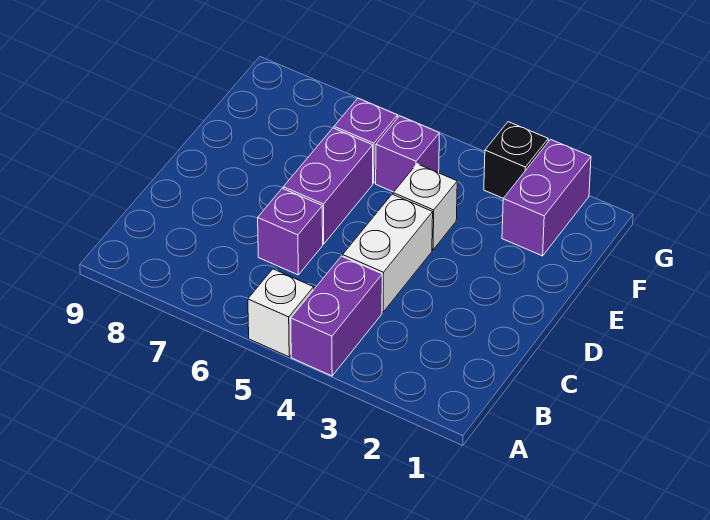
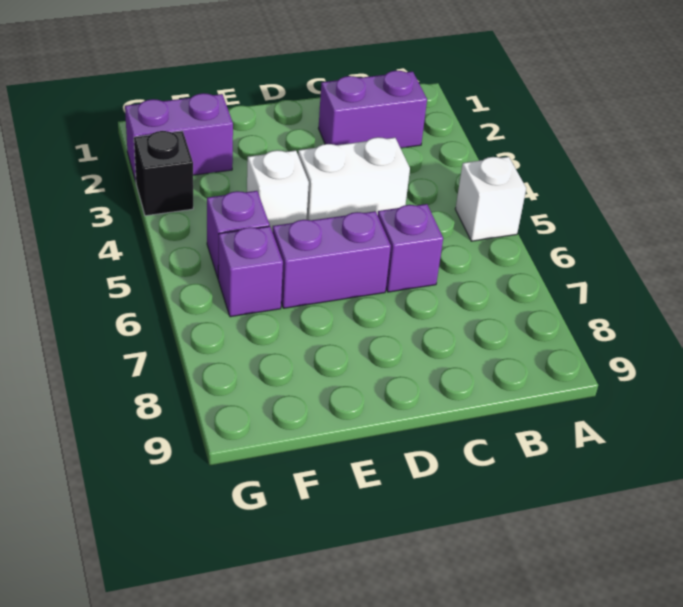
purple 1x2 brick [291,256,382,376] -> purple 1x2 brick moved to [318,71,427,148]

